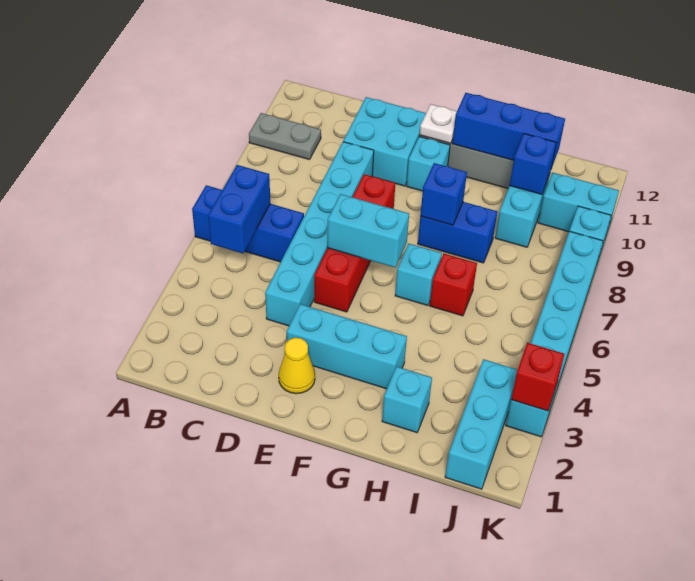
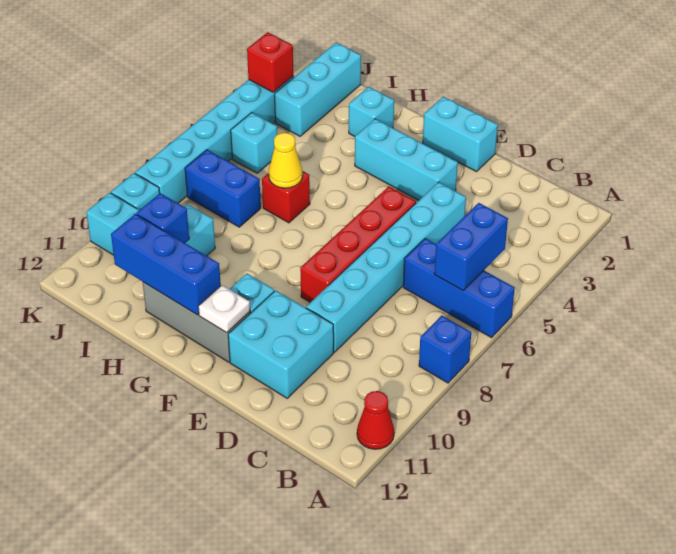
grey 1x2 plate [249,113,321,160] -> none
none -> red 1x1 cone [357,391,394,449]
yellow 1x1 cone [279,338,315,394] -> yellow 1x1 cone moved to [269,133,303,188]
cyan 1x2 brick [327,194,409,268] -> cyan 1x2 brick moved to [423,97,498,172]
cyan 1x1 brick [395,244,442,306] -> cyan 1x1 brick moved to [231,113,277,173]
blue 1x2 brick [418,202,497,263] -> blue 1x2 brick moved to [185,150,261,227]
blue 1x1 brick [420,163,467,225] -> blue 1x1 brick moved to [419,315,471,383]

